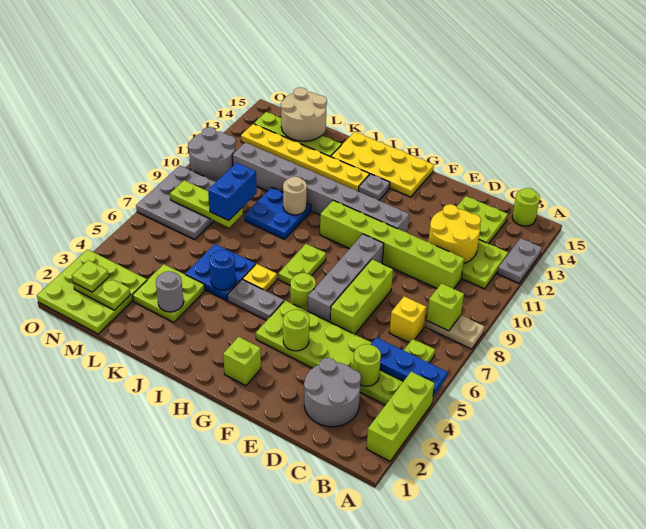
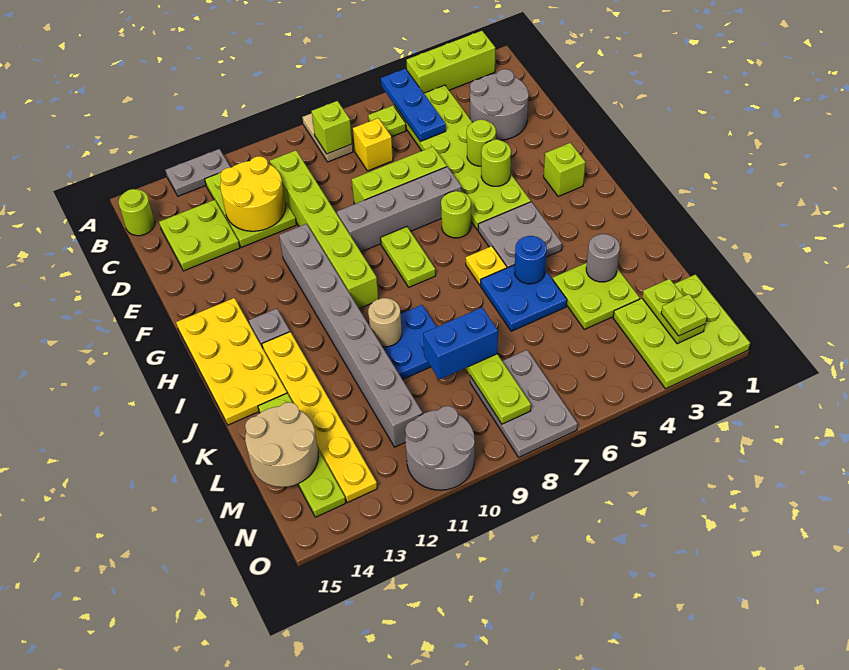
lime 1x1 round brick [353,344,381,386] -> lime 1x1 round brick moved to [467,120,496,166]
grey 1x2 plate [227,279,284,321] -> grey 2x2 plate [478,202,562,268]
lime 1x2 plate [278,244,326,285] -> lime 1x2 plate turned to [381,227,436,287]
grey 3x3 plate [136,166,216,240] -> grey 2x3 plate [470,350,578,457]

